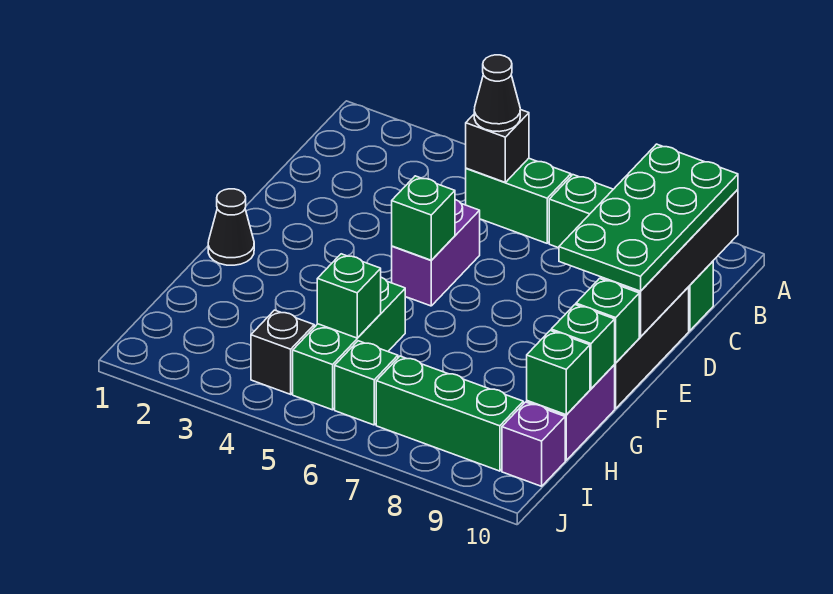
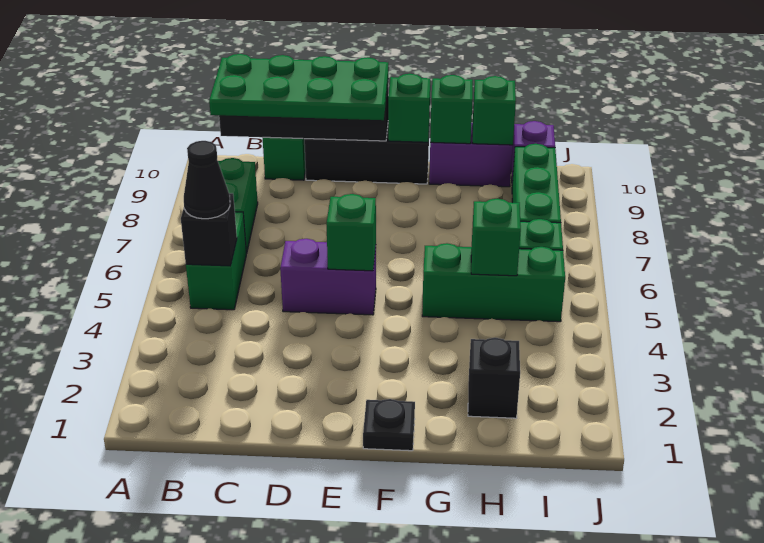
black 1x1 cone [208,189,254,265] -> black 1x1 plate [363,399,415,451]
black 1x1 brick [251,310,314,394] -> black 1x1 brick moved to [468,338,520,418]

